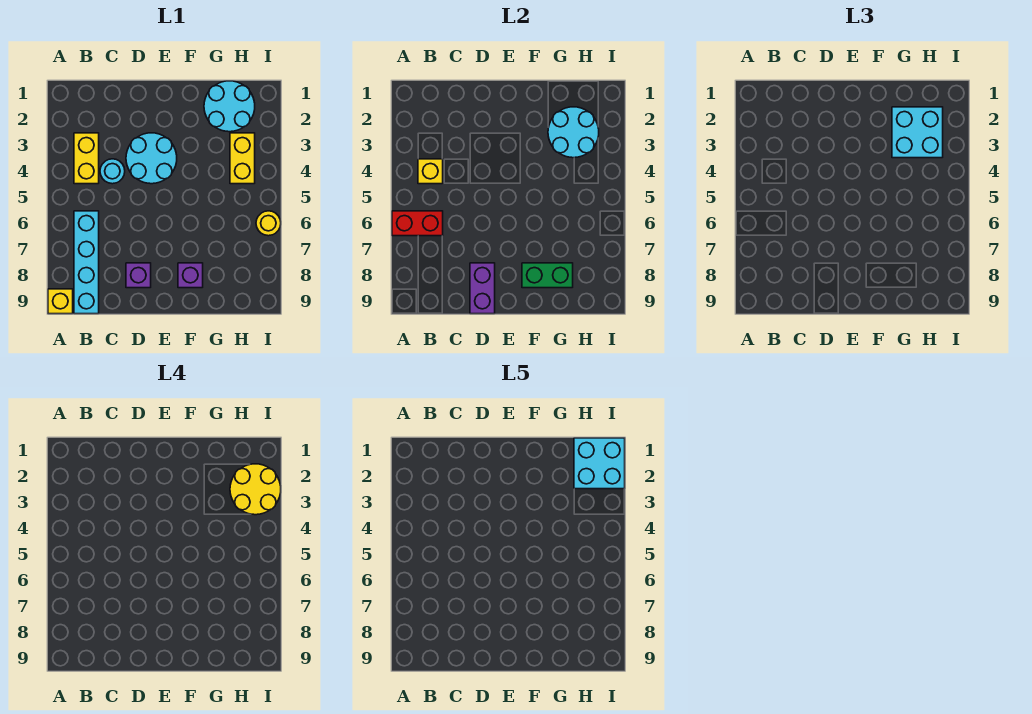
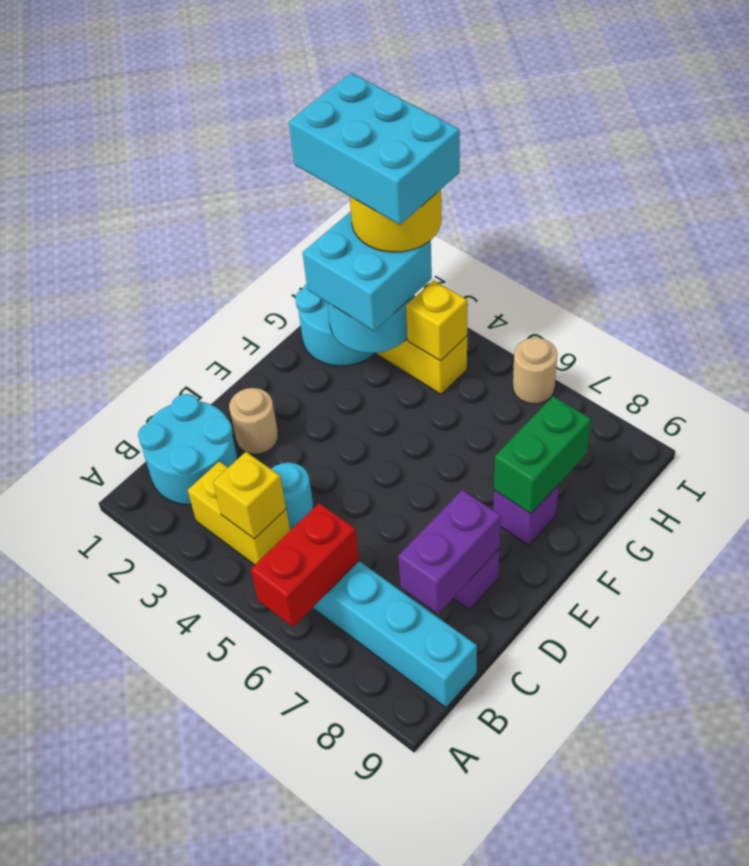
yellow 1x1 brick [48,289,73,314] -> yellow 1x1 brick moved to [406,280,467,361]
none -> tan 1x1 round brick [229,388,278,454]
cyan 2x2 round brick [126,133,177,184] -> cyan 2x2 round brick moved to [138,394,238,505]
purple 1x2 brick [470,263,495,314] -> purple 1x2 brick turned to [398,490,501,614]
cyan 2x2 brick [574,438,625,489] -> cyan 2x3 brick [289,73,460,225]
yellow 1x1 round brick [256,211,281,236] -> tan 1x1 round brick [513,337,557,404]

